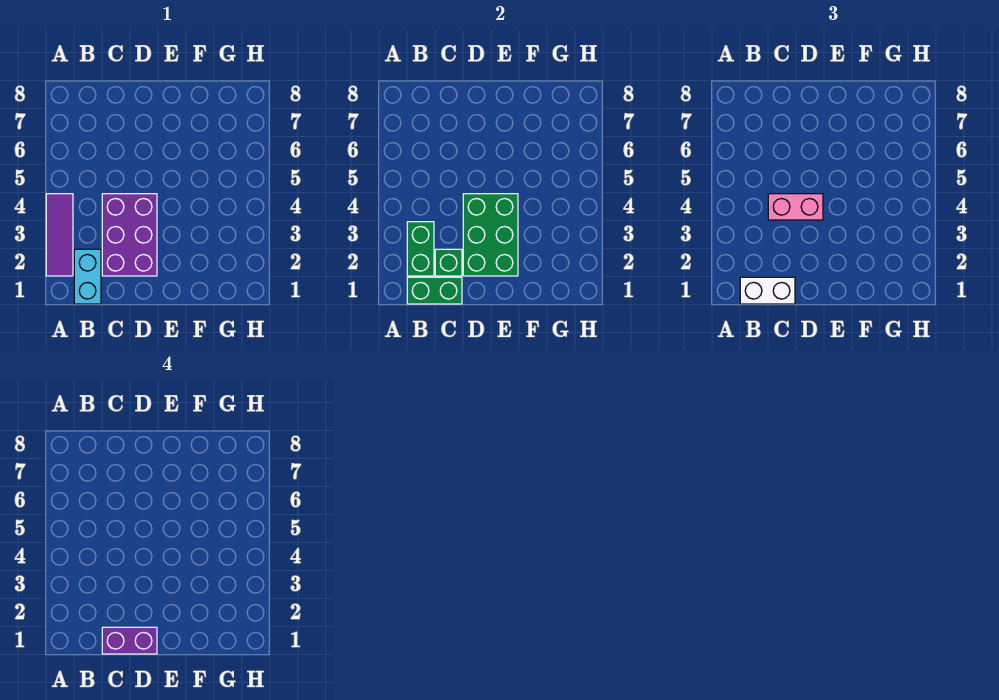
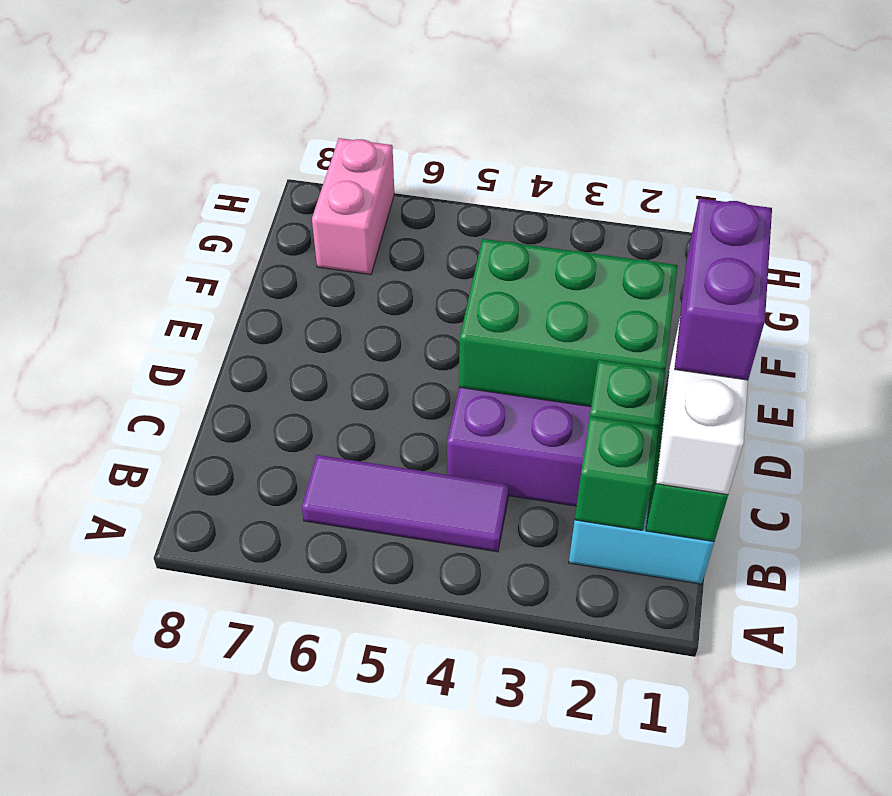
purple 1x3 tile [46,194,73,276] -> purple 1x3 tile moved to [302,455,509,552]
green 1x2 brick [407,222,434,276] -> green 1x1 brick [575,416,659,530]
pink 1x2 brick [768,194,823,220] -> pink 1x2 brick moved to [312,138,394,275]

